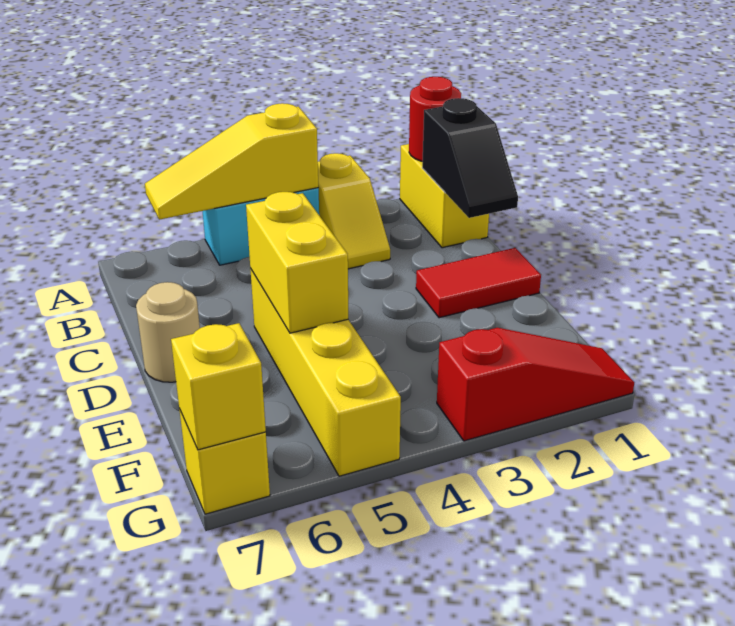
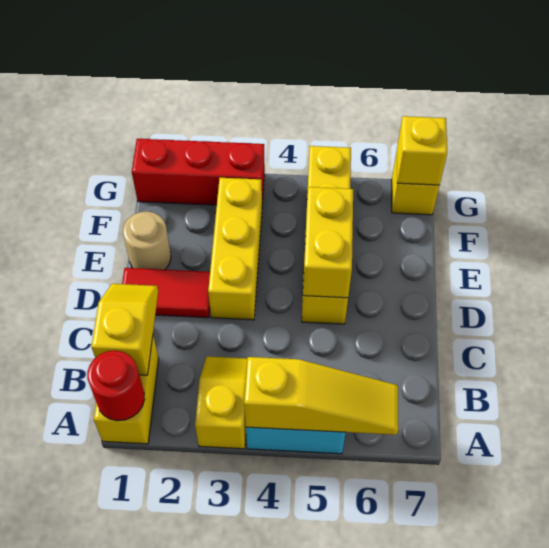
black 1x2 slope [422,98,518,218] -> yellow 1x2 slope [91,284,158,375]
none -> yellow 1x3 brick [208,178,262,320]
tan 1x1 round brick [136,282,200,382] -> tan 1x1 round brick moved to [123,211,171,270]
red 1x3 slope [437,328,634,441] -> red 1x3 brick [132,139,265,205]

